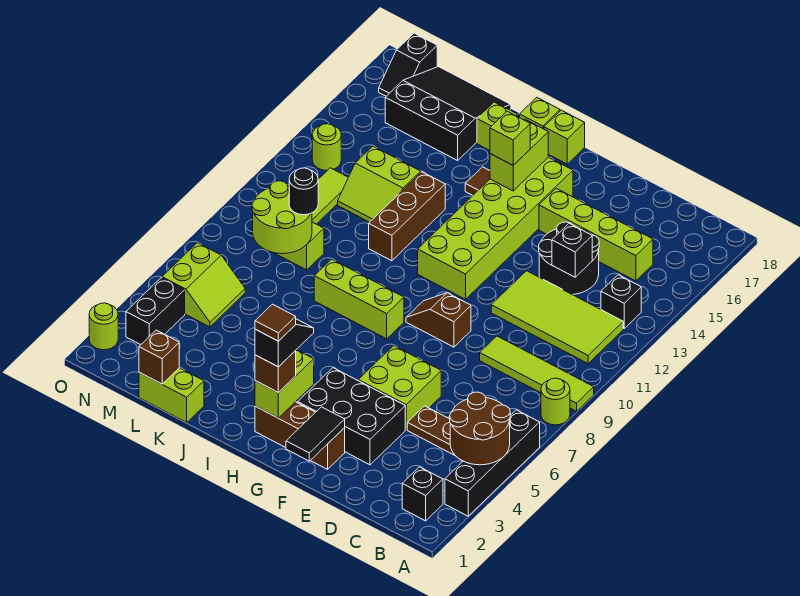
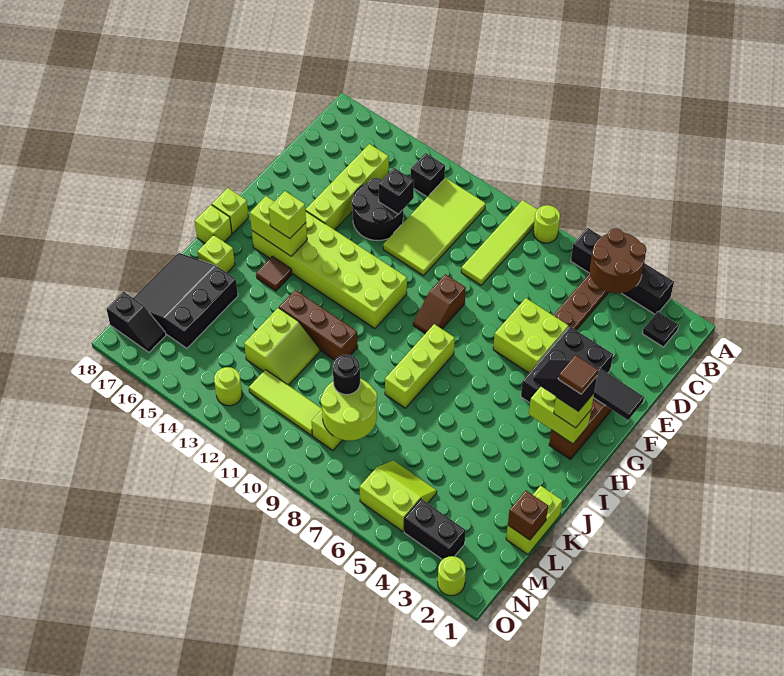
black 1x1 brick [402,467,443,521] -> black 1x1 plate [642,312,679,347]
brown 1x1 brick [255,351,296,393] -> lime 1x1 brick [554,394,594,428]

